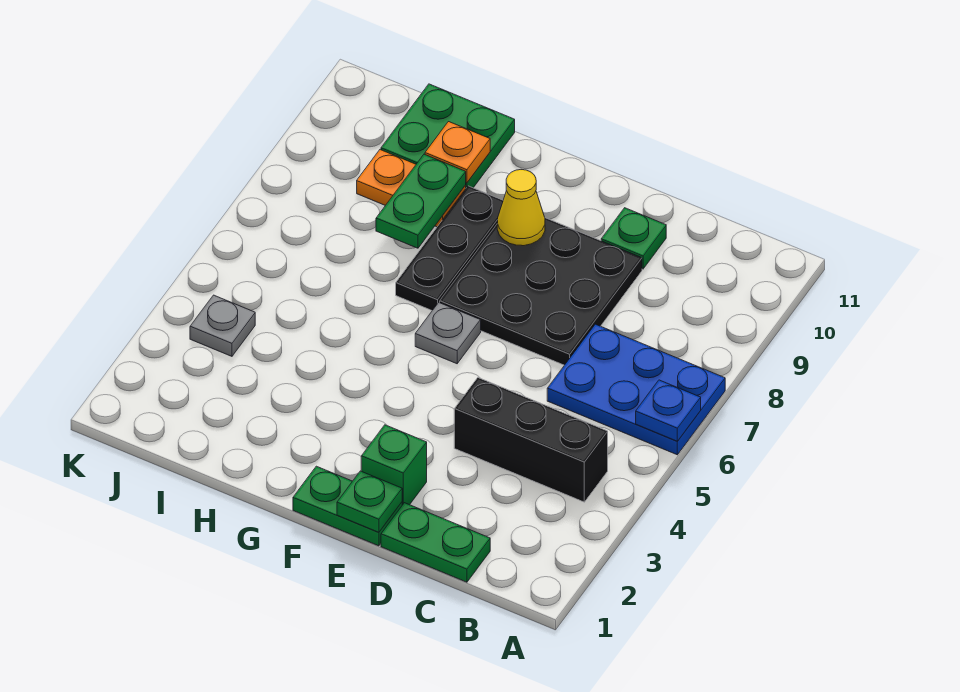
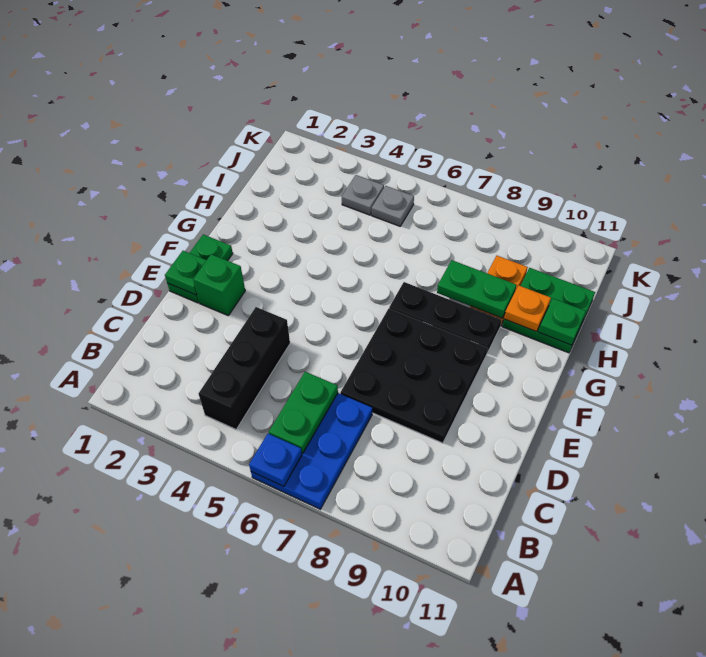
green 1x2 plate [381,503,490,582] -> green 1x2 plate moved to [269,372,338,453]
green 1x1 plate [601,208,666,269] -> green 1x1 plate moved to [539,299,586,345]
grey 1x1 plate [415,303,481,364] -> grey 1x1 plate moved to [372,186,414,226]
yellow 1x1 cone [497,170,545,246] -> none

